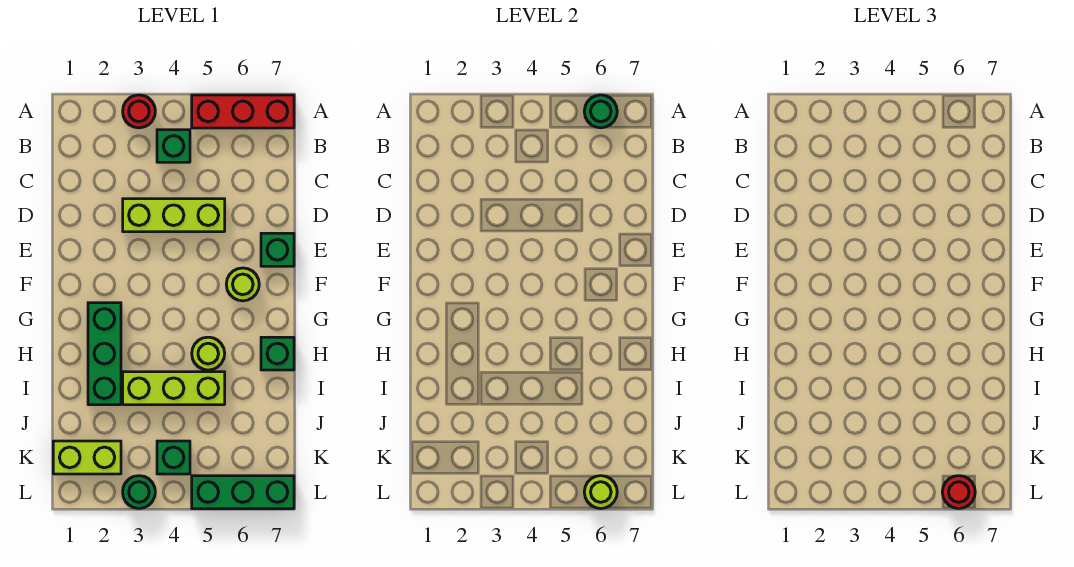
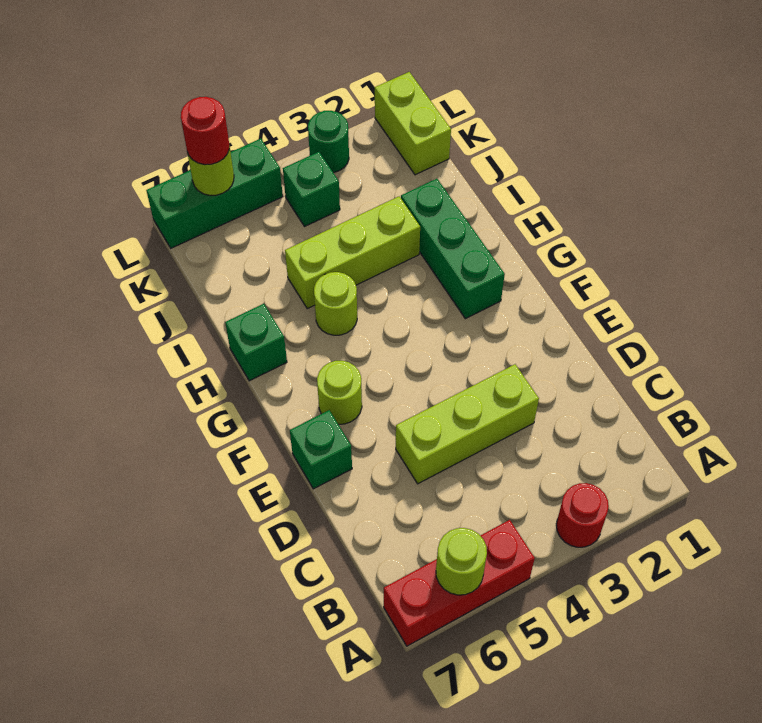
green 1x1 round brick [584,95,617,128] -> lime 1x1 round brick [436,528,487,595]
green 1x1 brick [157,130,190,162] -> none
lime 1x2 brick [53,441,121,474] -> lime 1x2 brick turned to [375,72,451,175]

